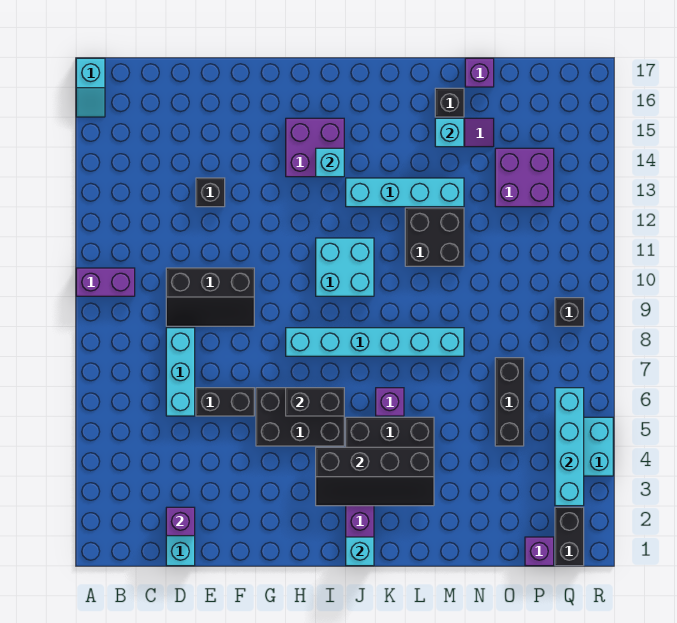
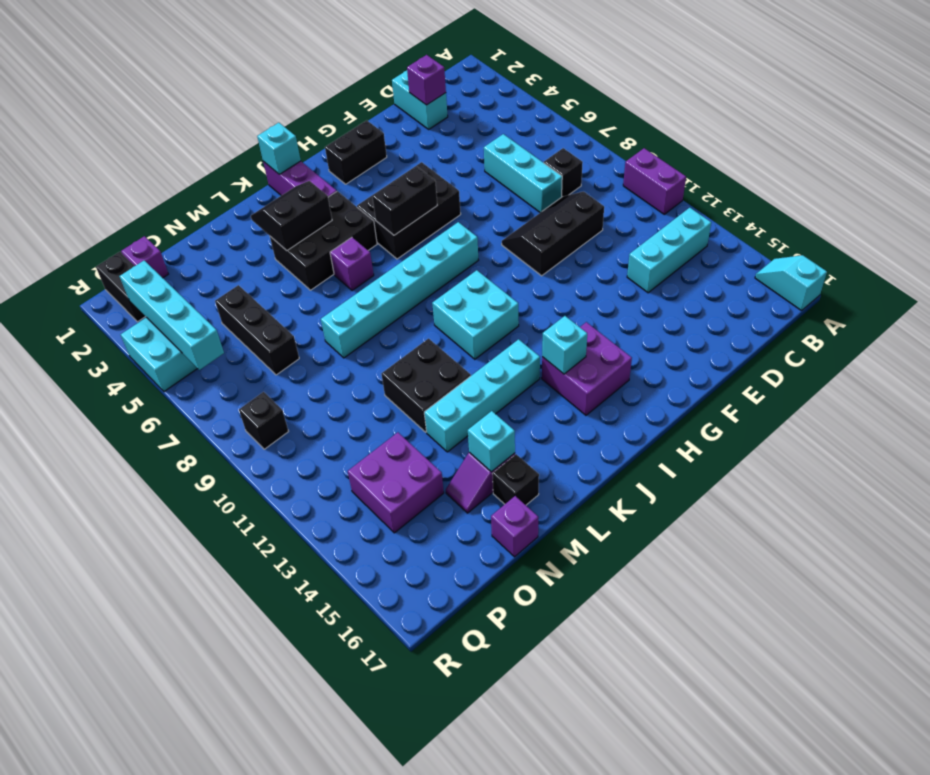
purple 1x2 brick [76,268,135,296] -> purple 1x2 brick turned to [623,148,686,214]
none -> cyan 1x3 brick [627,208,711,293]
black 1x2 brick [196,388,254,416] -> black 1x2 brick moved to [325,120,387,184]
black 1x1 brick [196,178,225,207] -> black 1x1 brick moved to [544,148,583,197]
black 2x4 slope [316,447,434,506] -> black 2x2 slope [251,181,332,251]

